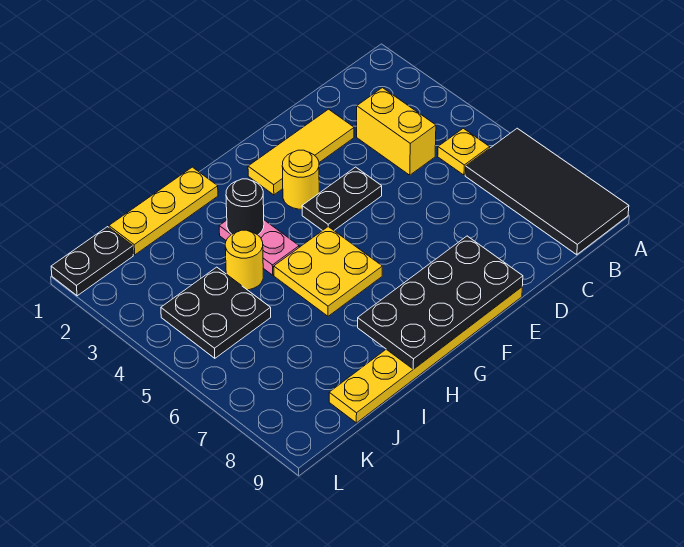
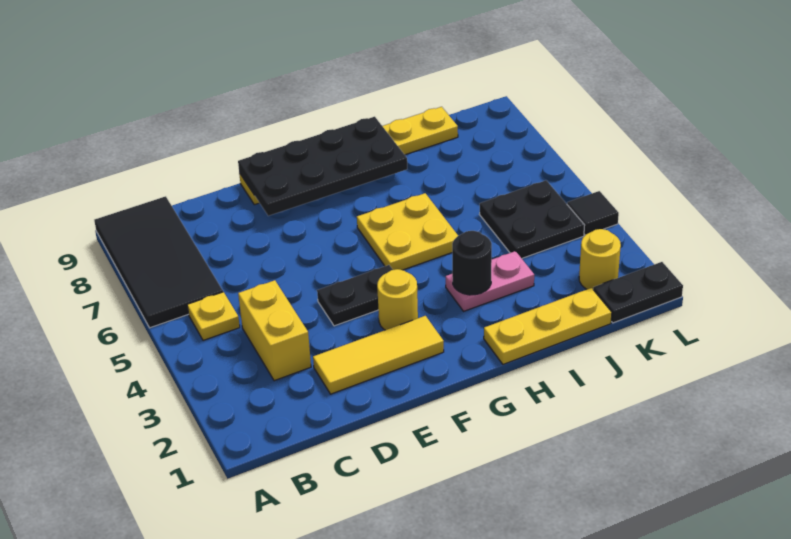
pink 1x2 plate [219,220,299,275] -> pink 1x2 plate turned to [446,251,534,311]
yellow 1x1 round brick [225,230,263,290] -> yellow 1x1 round brick moved to [579,229,621,289]
none -> black 1x1 tile [567,191,619,235]

